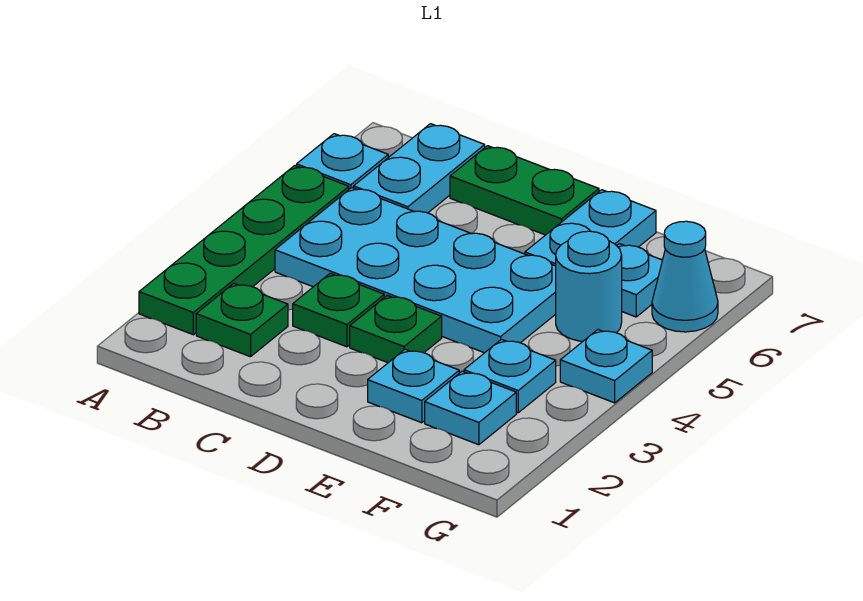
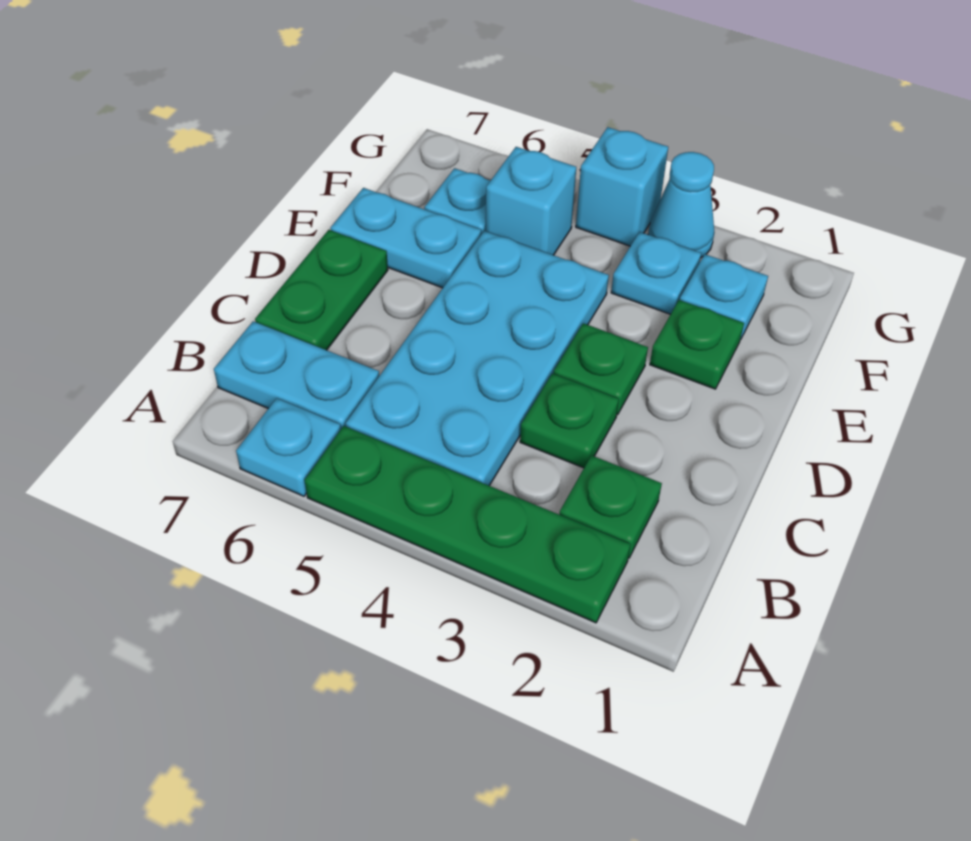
cyan 1x1 plate [368,349,459,423] -> green 1x1 plate [650,300,744,389]
cyan 1x1 round brick [556,231,622,341] -> cyan 1x1 brick [486,147,576,255]
cyan 1x1 plate [560,330,652,403] -> cyan 1x1 brick [576,127,668,246]
cyan 1x1 cone [652,221,718,332] -> cyan 1x1 cone moved to [648,152,715,257]

